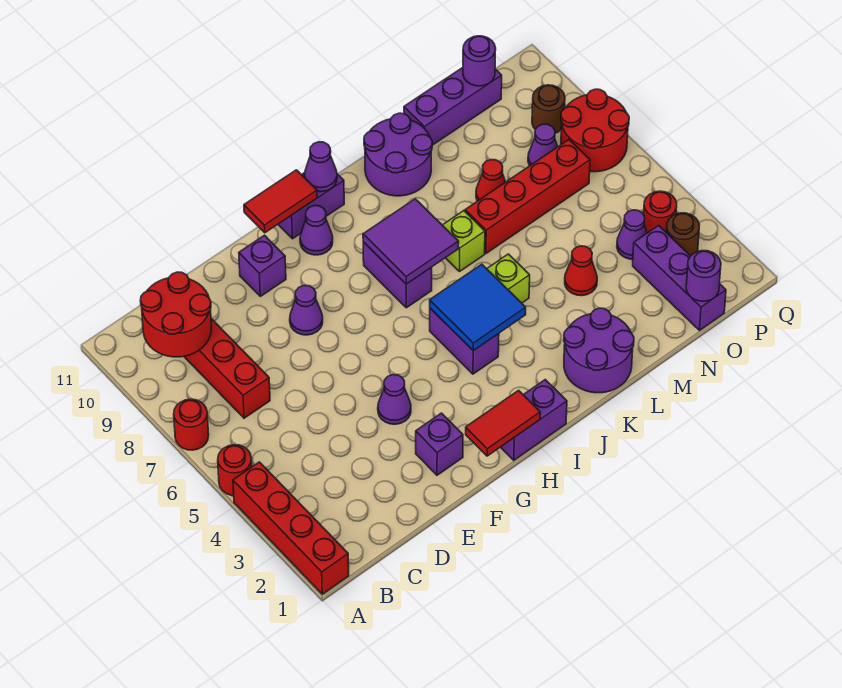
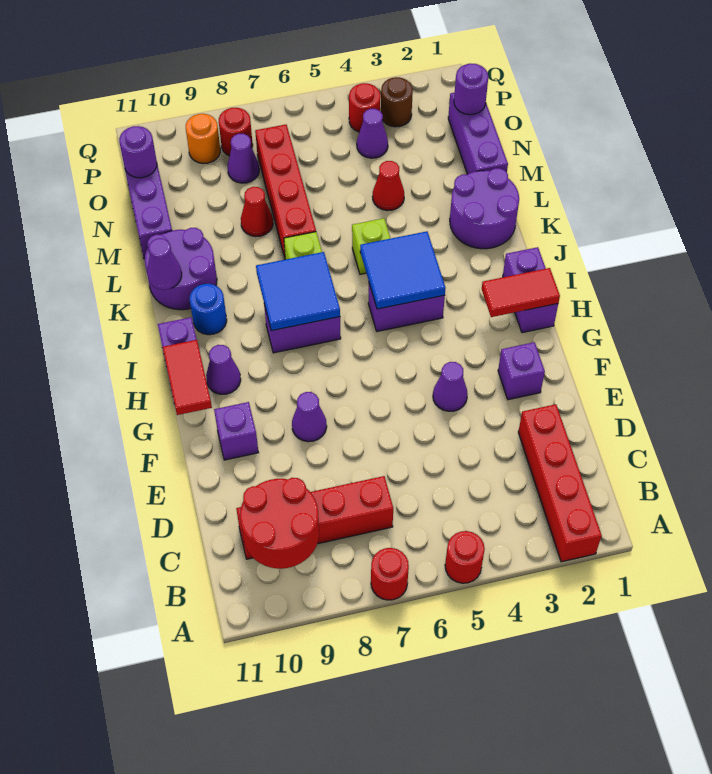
red 1x4 brick [233,462,349,594] -> red 1x4 brick turned to [518,404,602,562]
red 1x2 tile [466,390,540,456] -> red 1x2 tile turned to [482,268,560,317]
purple 2x2 tile [363,199,459,284] -> blue 2x2 tile [256,252,340,331]
purple 1x1 cone [304,142,337,192] -> purple 1x1 cone moved to [147,238,182,290]
none -> blue 1x1 round brick [190,284,227,335]
purple 1x3 brick [633,225,726,330] -> purple 1x3 brick turned to [448,93,508,174]
red 2x2 round brick [561,89,629,172] -> red 1x1 round brick [219,108,253,156]
brown 1x1 round brick [532,85,565,133] -> orange 1x1 round brick [186,114,220,163]

